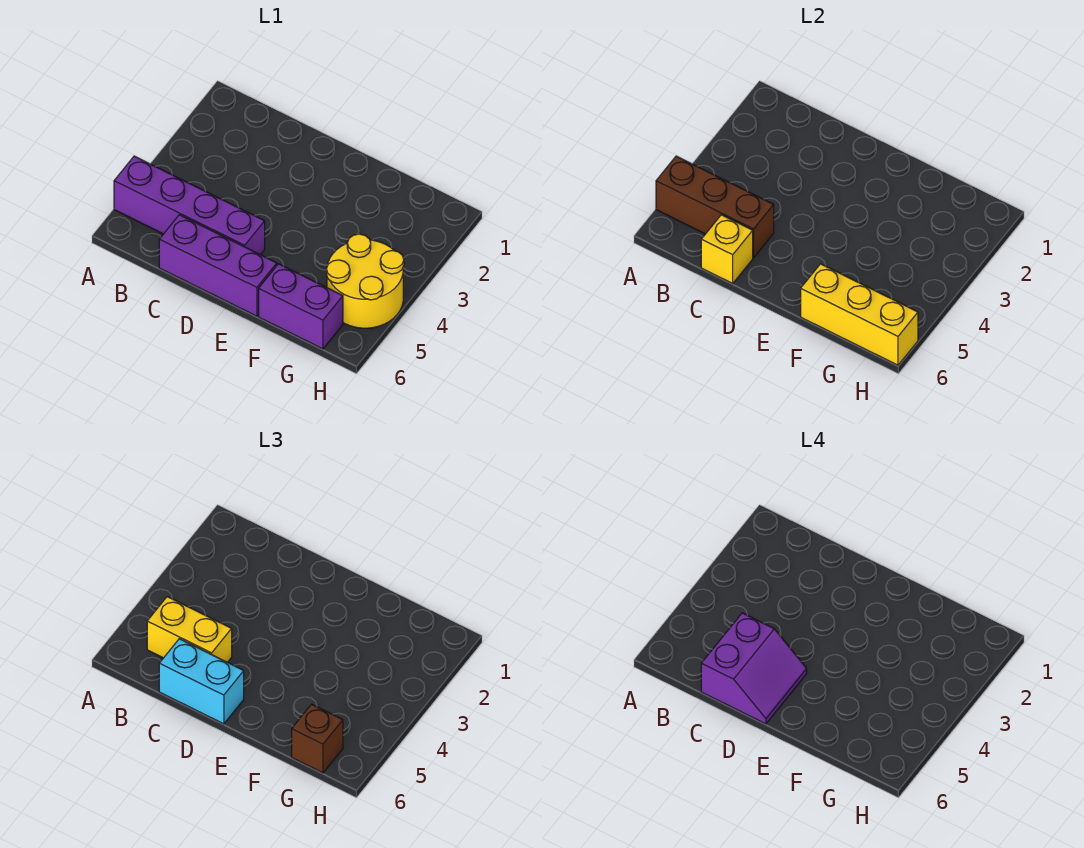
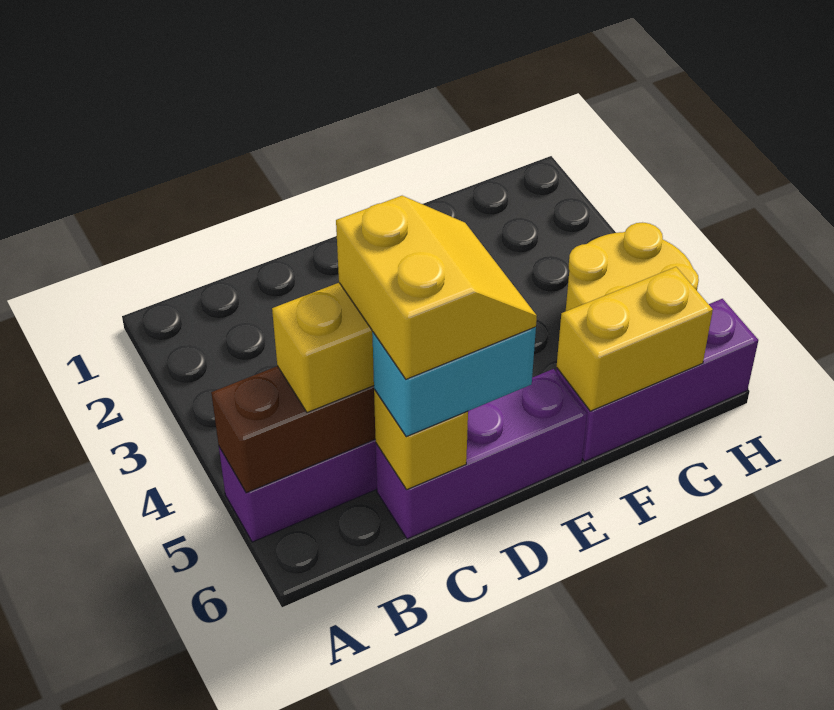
purple 2x2 slope [701,613,807,724] -> yellow 2x2 slope [336,196,537,379]
purple 1x2 brick [259,264,343,349] -> purple 1x3 brick [556,299,758,462]
yellow 1x3 brick [801,264,918,365] -> yellow 1x2 brick [557,267,713,411]
brown 1x1 brick [292,704,343,773] -> none

